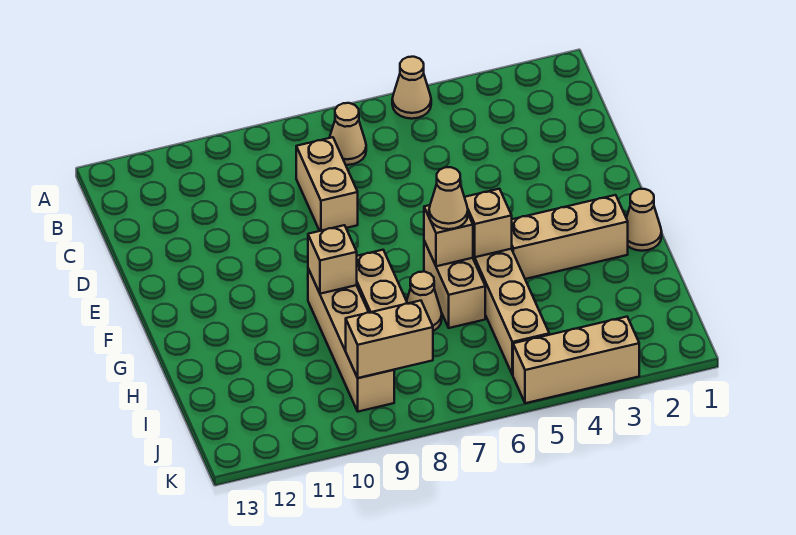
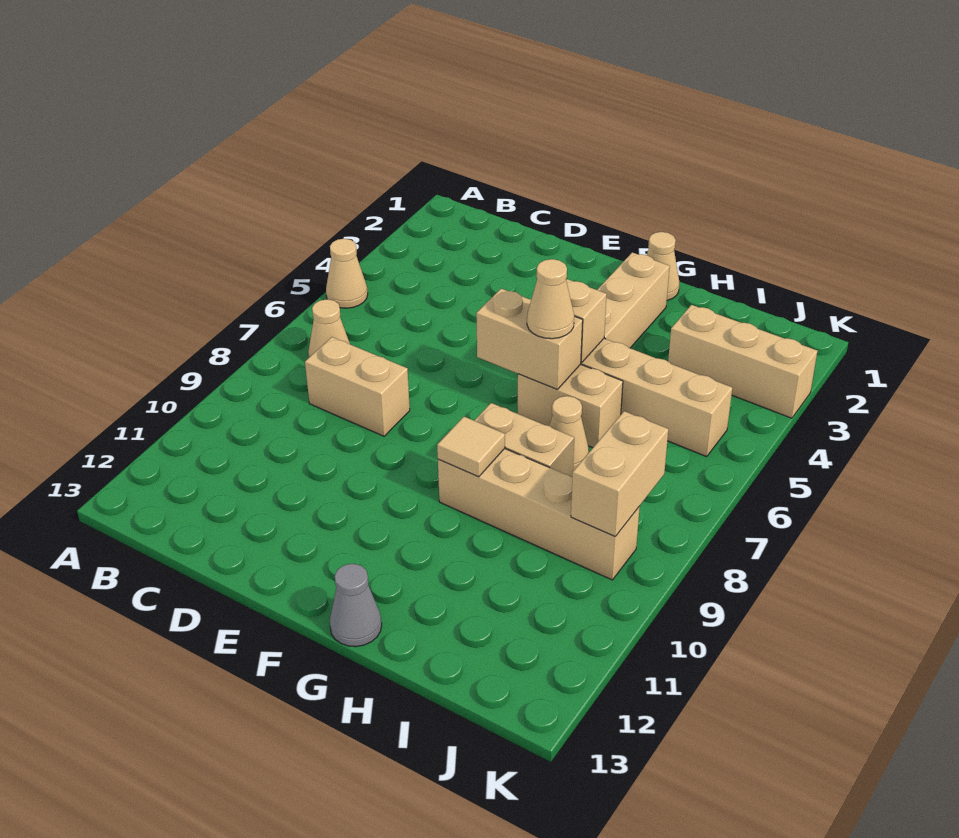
tan 1x1 brick [424,205,473,266] -> tan 1x2 brick [476,289,583,389]
tan 1x1 brick [308,225,357,294] -> tan 1x1 tile [437,417,505,477]
none -> grey 1x1 cone [330,564,382,647]
tan 1x3 brick [513,317,639,403] -> tan 1x3 brick turned to [668,305,817,418]

